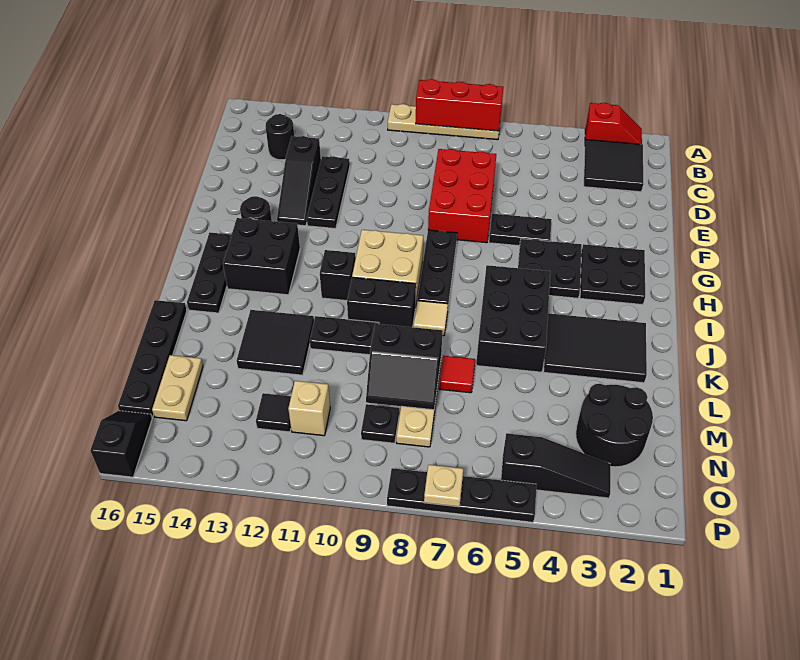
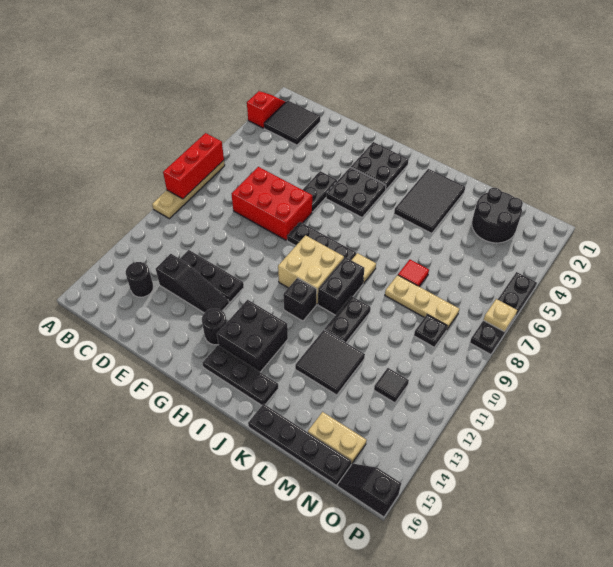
black 2x3 brick [476,265,550,372] -> none
black 2x2 slope [366,324,443,410] -> none
tan 1x1 brick [288,381,330,436] -> none
black 1x3 slope [501,433,610,498] -> none

